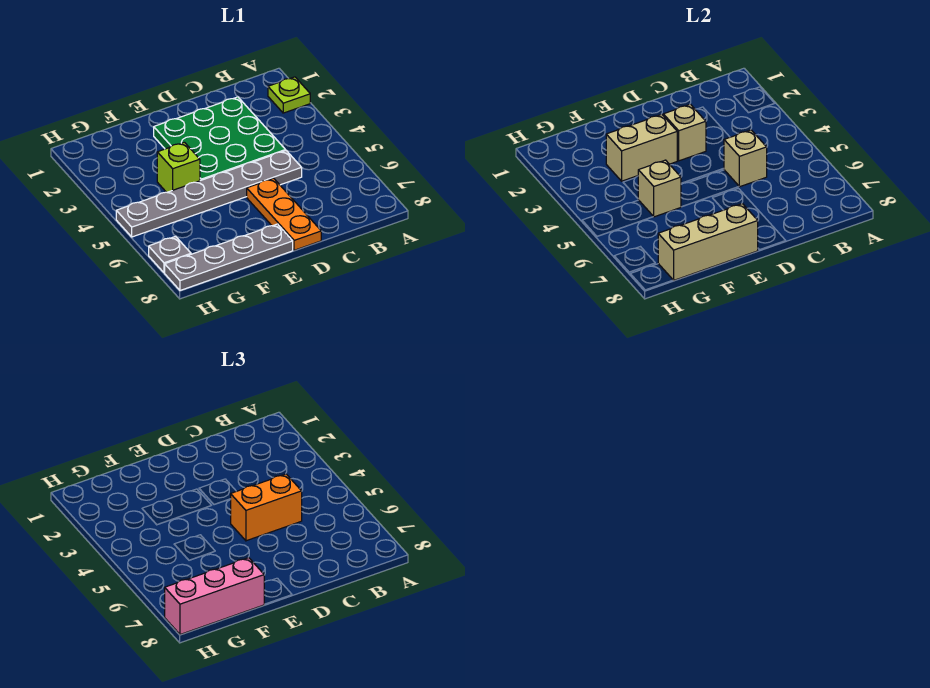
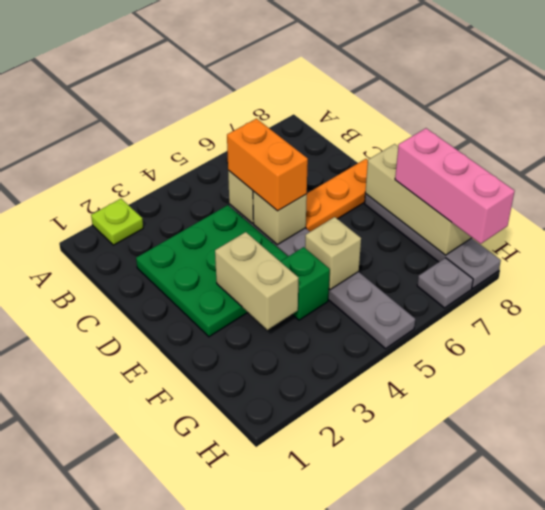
tan 1x1 brick [663,104,706,161] -> tan 1x1 brick moved to [253,191,307,245]
lime 1x1 brick [157,142,200,192] -> green 1x1 brick [280,247,330,320]

